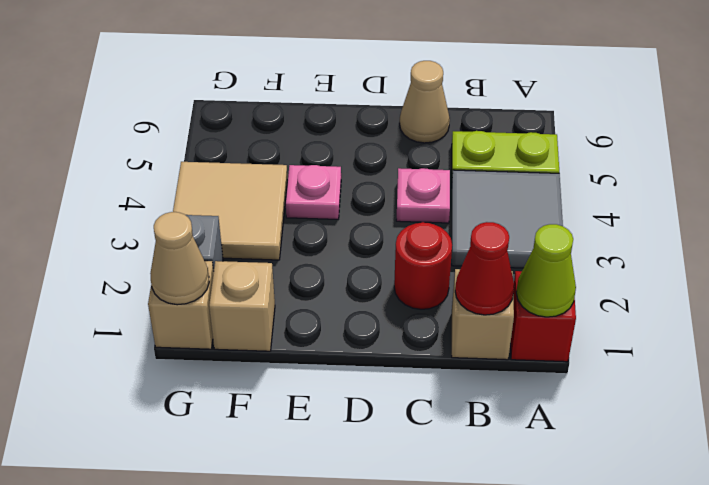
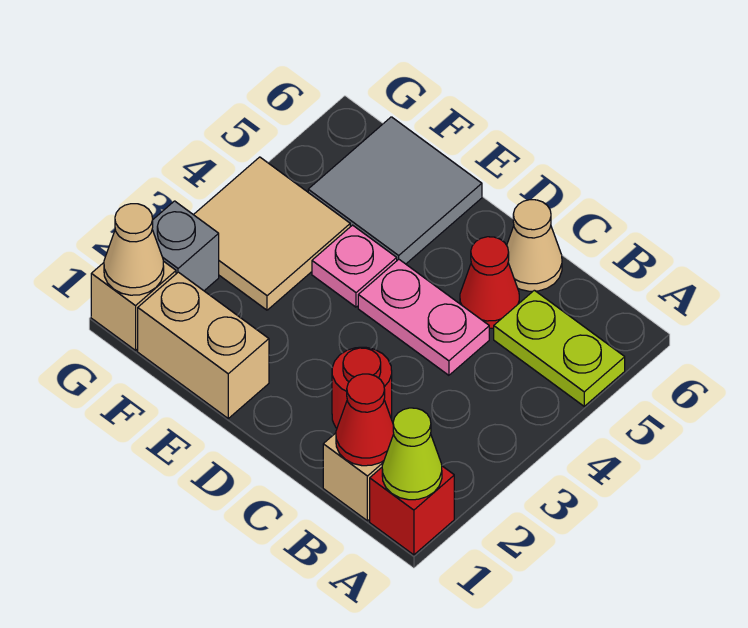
grey 2x2 tile [452,170,563,268] -> grey 2x2 tile moved to [308,117,482,264]
pink 1x1 plate [396,168,450,223] -> pink 1x2 plate [358,259,489,375]
none -> red 1x1 cone [460,237,519,328]
tan 1x1 brick [209,261,275,351] -> tan 1x2 brick [138,272,269,418]

